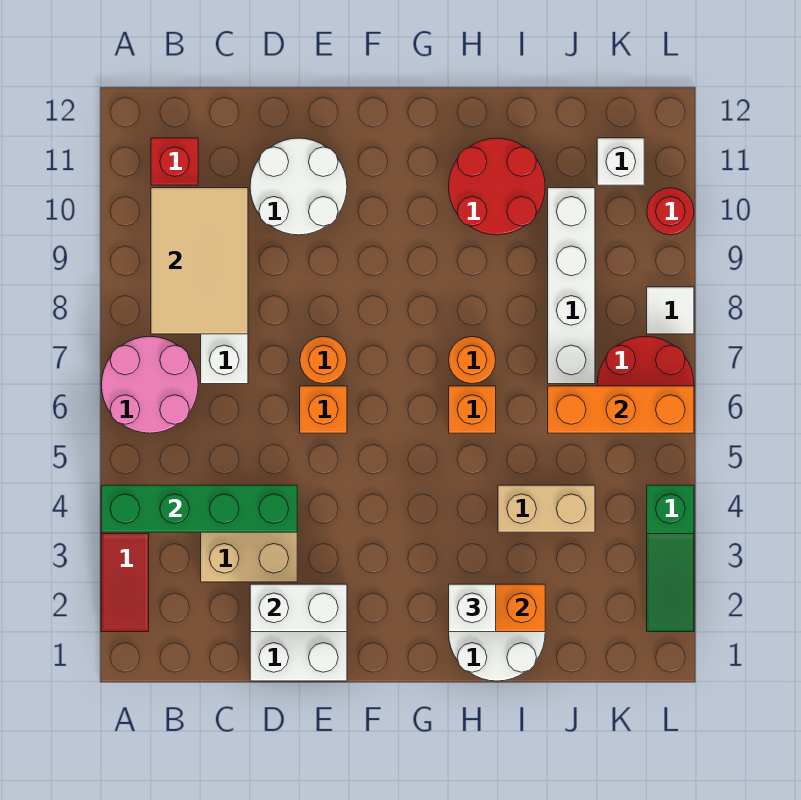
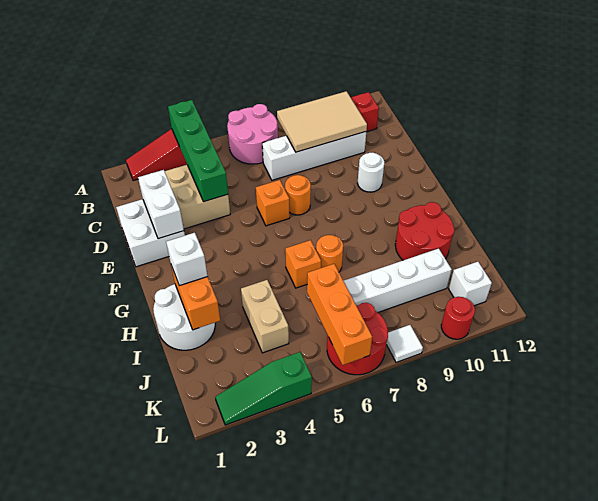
white 2x2 round brick [250,138,347,235] -> white 1x1 round brick [357,153,384,192]

